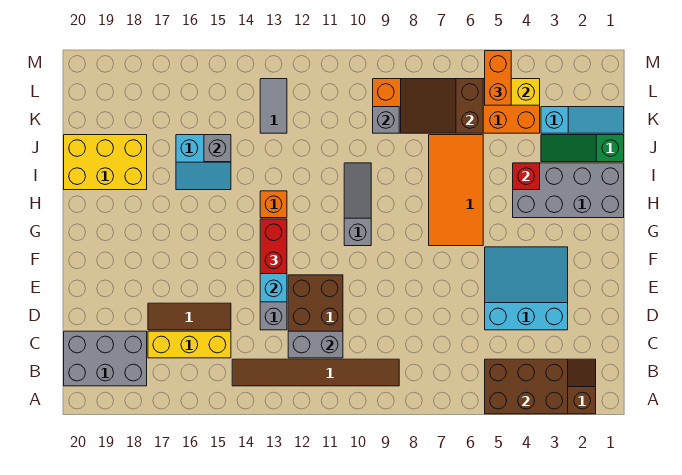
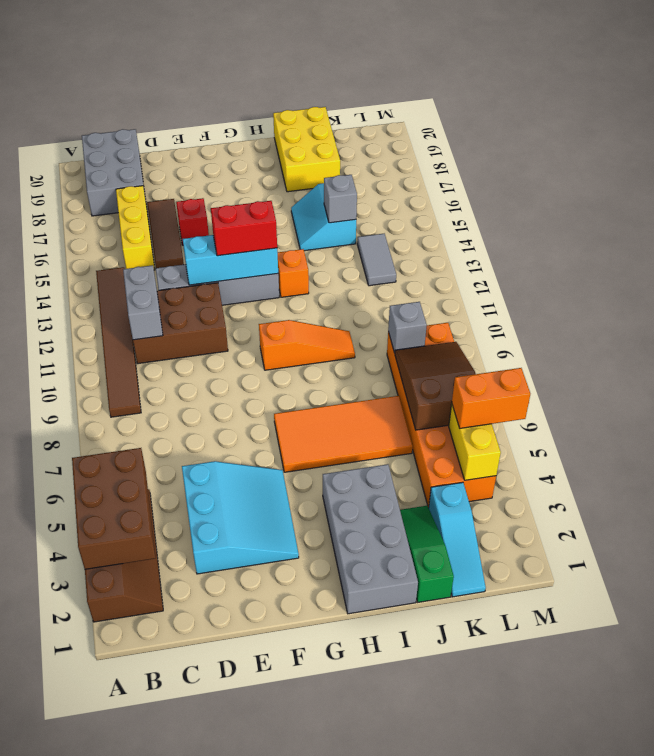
grey 1x3 slope [344,163,371,246] -> orange 1x3 slope [259,320,355,370]
red 1x1 brick [513,163,540,190] -> red 1x1 brick moved to [176,198,209,245]
grey 1x2 tile [260,79,287,133] -> grey 1x2 tile turned to [357,234,396,286]

